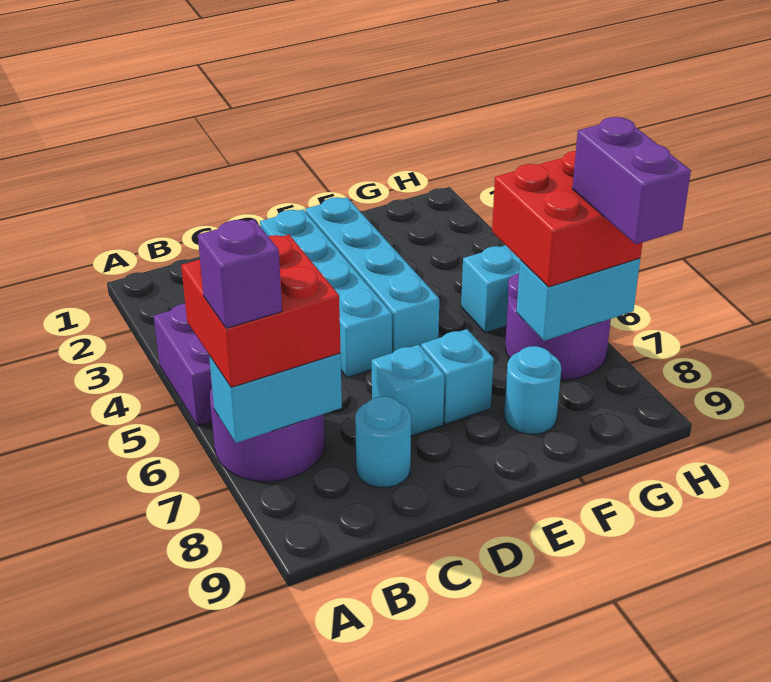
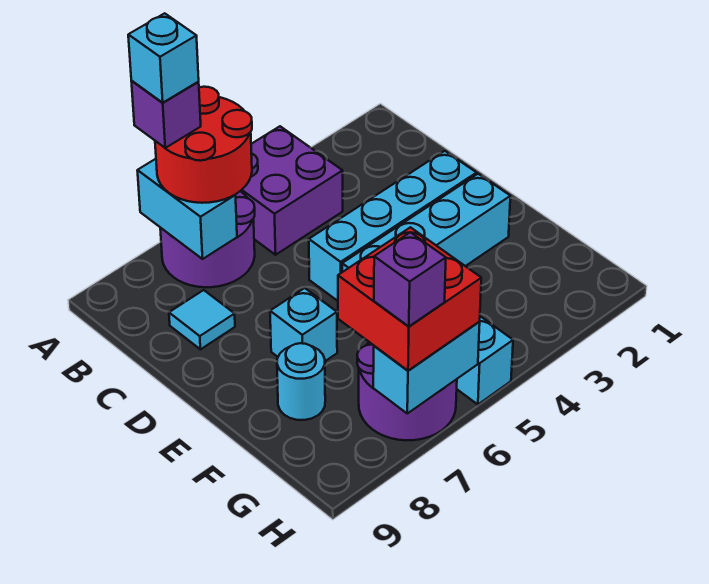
red 2x2 brick [181,235,341,387] -> red 2x2 round brick [155,87,252,203]
cyan 1x1 round brick [355,396,411,487] -> cyan 1x1 tile [169,290,235,349]
cyan 1x1 brick [372,345,444,436] -> cyan 1x1 brick moved to [128,13,199,103]
cyan 1x2 brick [517,258,640,341] -> cyan 1x2 brick turned to [373,322,480,413]
purple 1x2 brick [572,117,691,244] -> purple 1x1 brick [374,232,446,327]

